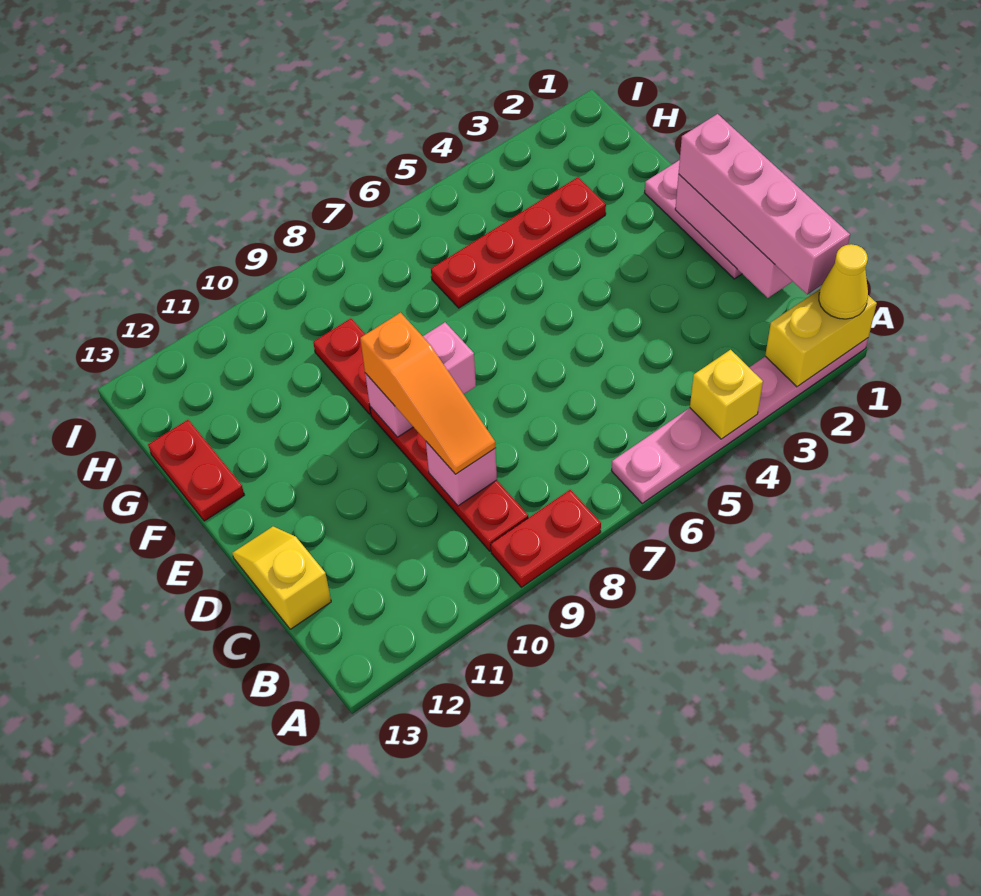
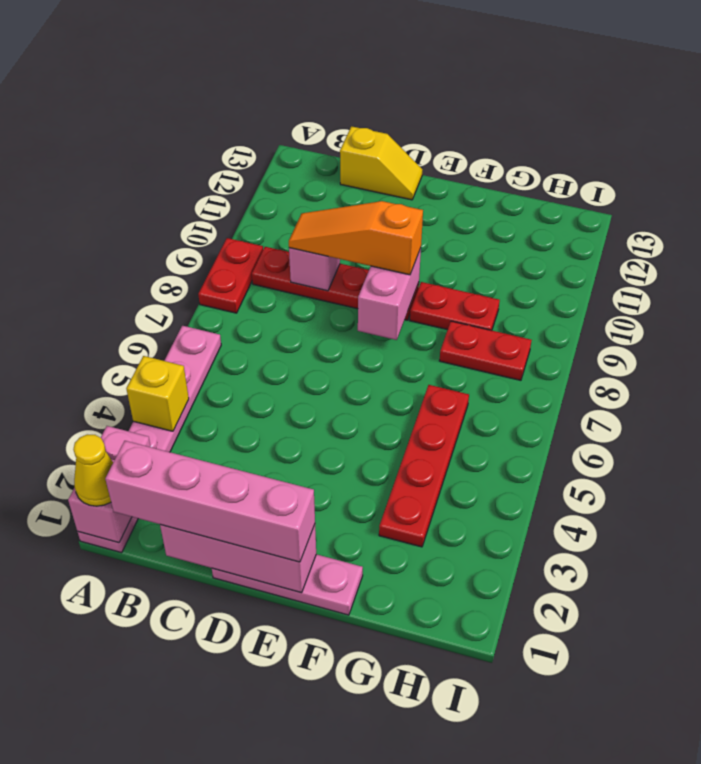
yellow 1x2 brick [765,289,877,387] -> pink 1x2 brick [68,426,151,543]
red 1x2 plate [148,420,244,521] -> red 1x2 plate moved to [440,321,532,380]

